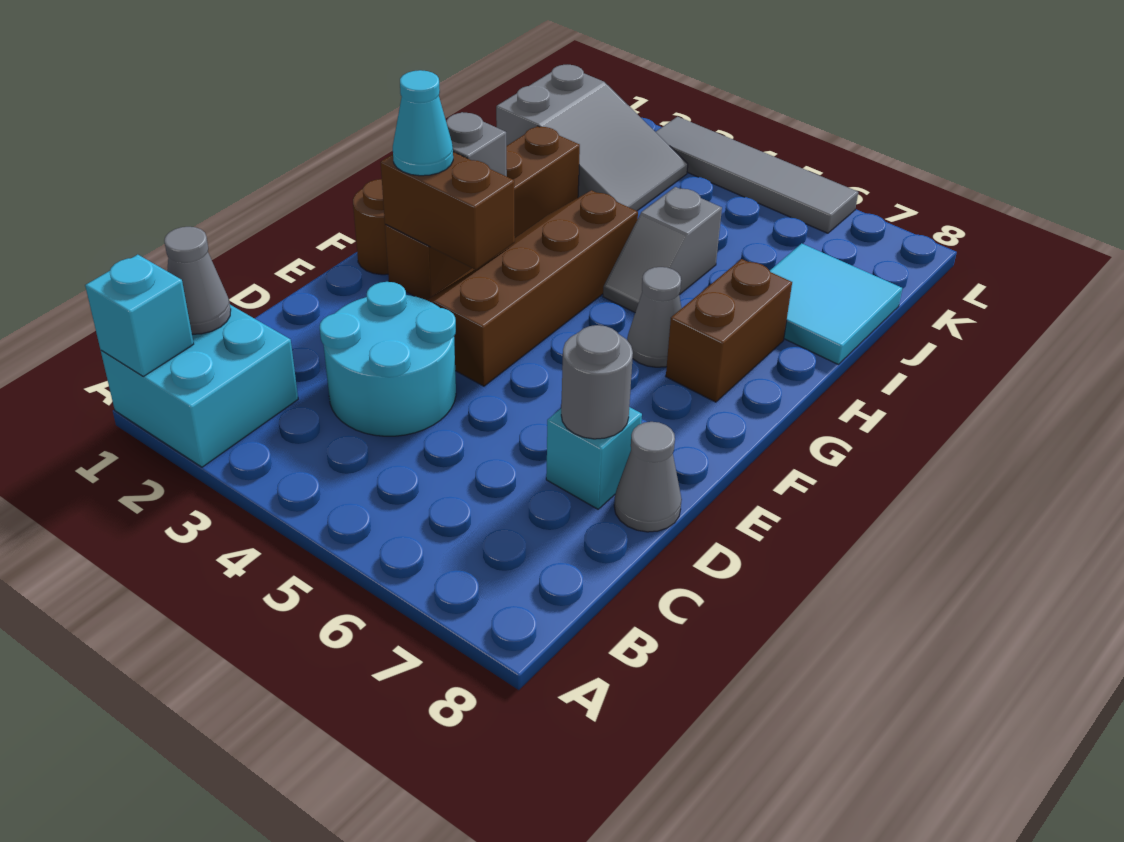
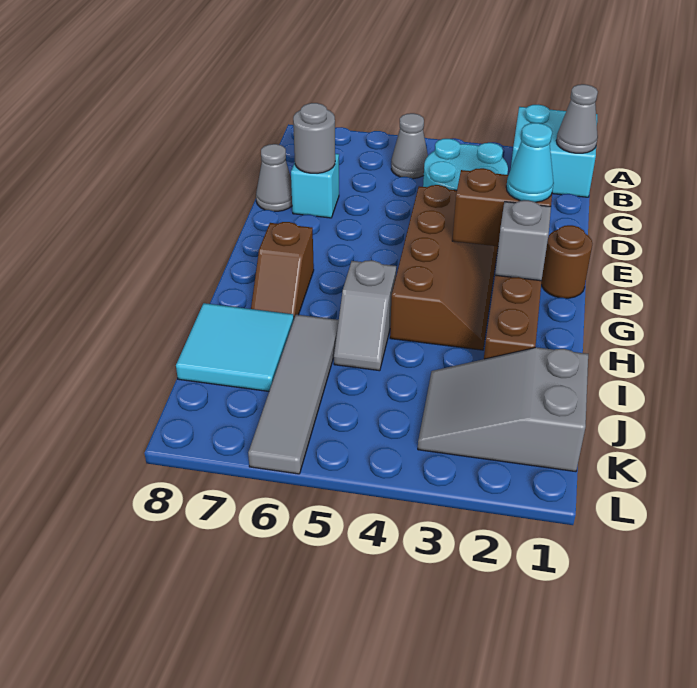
cyan 1x1 brick [85,255,194,376] -> none
grey 1x1 cone [627,267,682,367] -> grey 1x1 cone moved to [391,113,428,179]
brown 1x2 brick [666,259,792,402] -> brown 1x2 slope [251,222,314,318]
grey 1x2 slope [603,187,722,312] -> grey 1x2 slope turned to [334,260,396,371]
grey 1x4 tile [656,117,858,233] -> grey 1x4 tile turned to [248,315,339,474]

